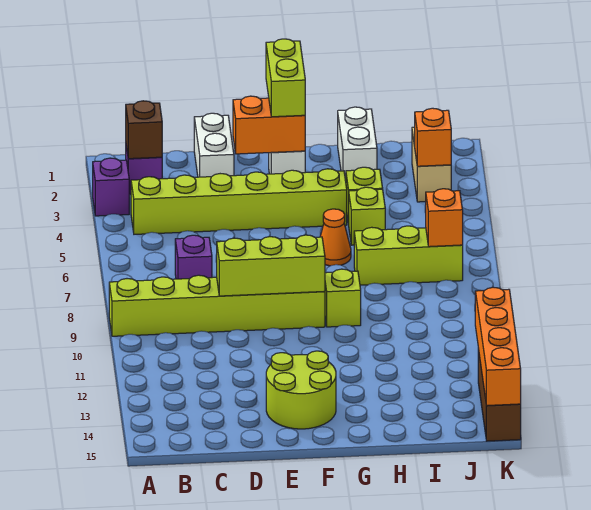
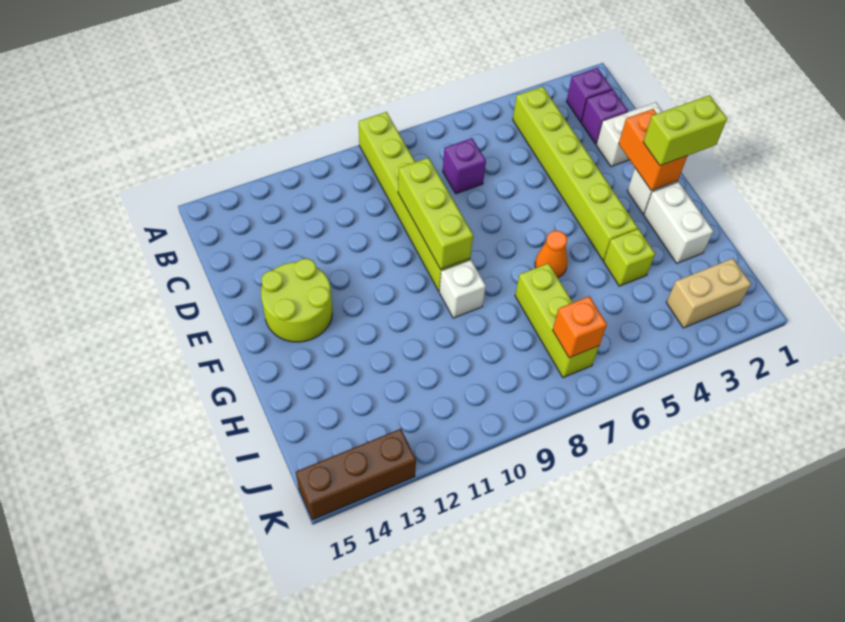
purple 1x1 brick [93,158,129,216] -> purple 1x1 brick moved to [581,90,628,144]
brown 1x1 brick [126,101,162,159] -> none
lime 1x1 brick [325,269,361,327] -> white 1x1 brick [439,260,486,318]
white 1x2 brick [338,107,377,181] -> white 1x2 brick turned to [644,182,713,263]
lime 1x1 brick [349,187,385,245] -> none
orange 1x1 brick [415,108,451,166] -> none
orange 1x4 brick [475,287,521,406] -> none

